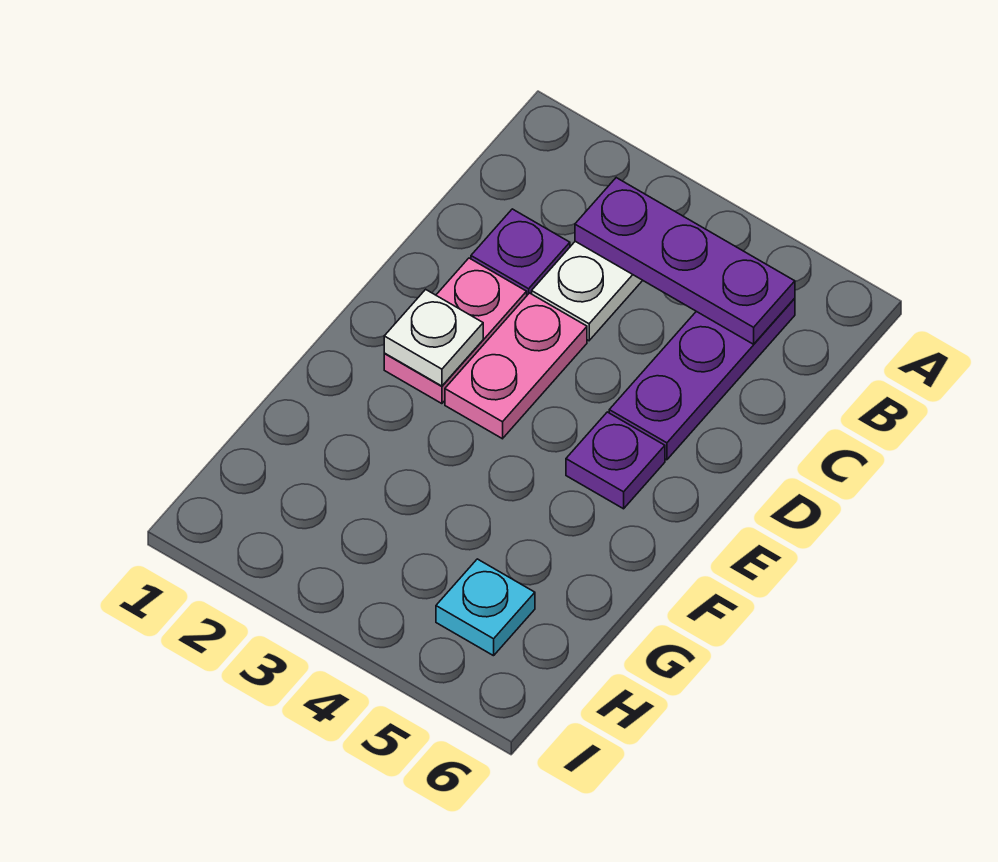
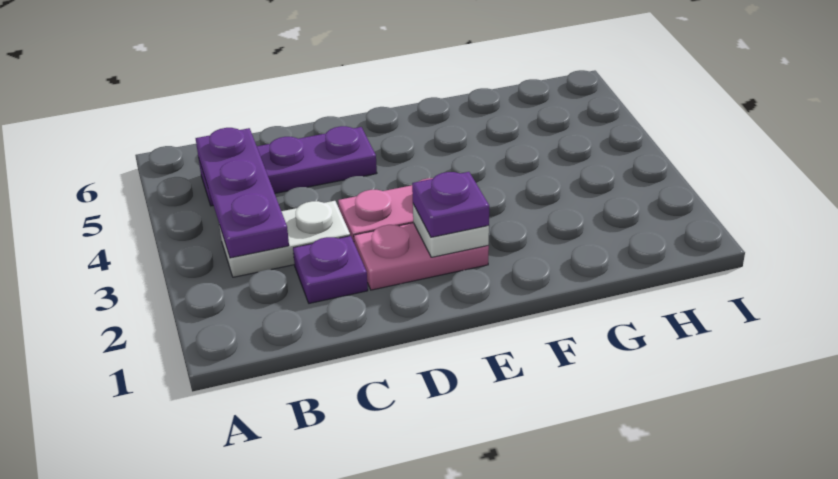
purple 1x1 plate [566,412,665,509] -> purple 1x1 plate moved to [412,172,489,237]
cyan 1x1 plate [436,559,535,656] -> none

